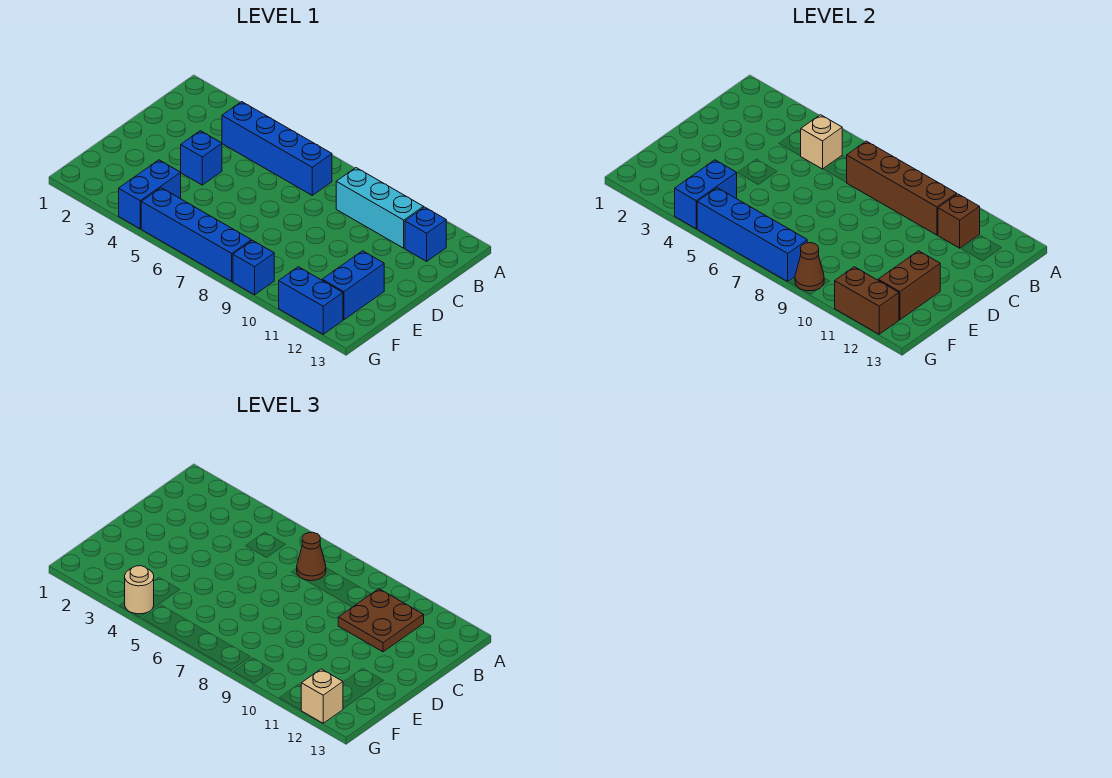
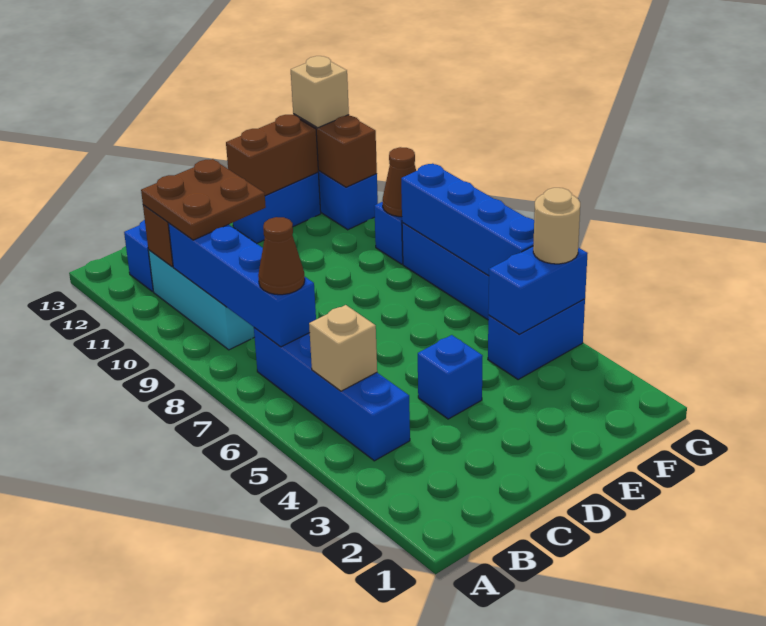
brown 1x4 brick [846,141,957,235] -> blue 1x4 brick [168,223,316,347]

